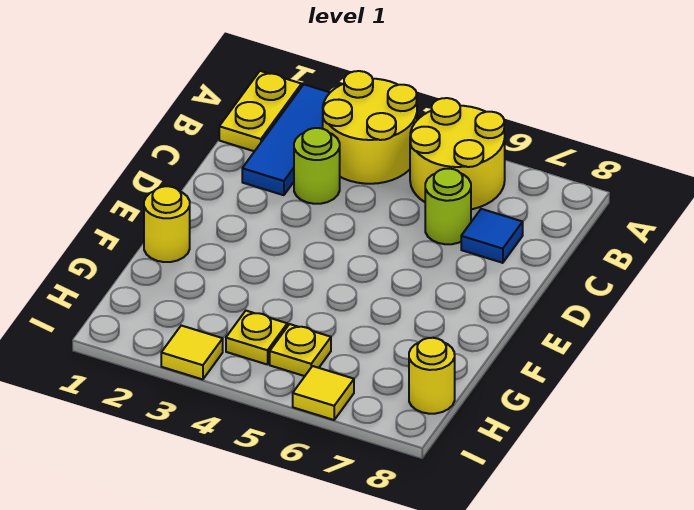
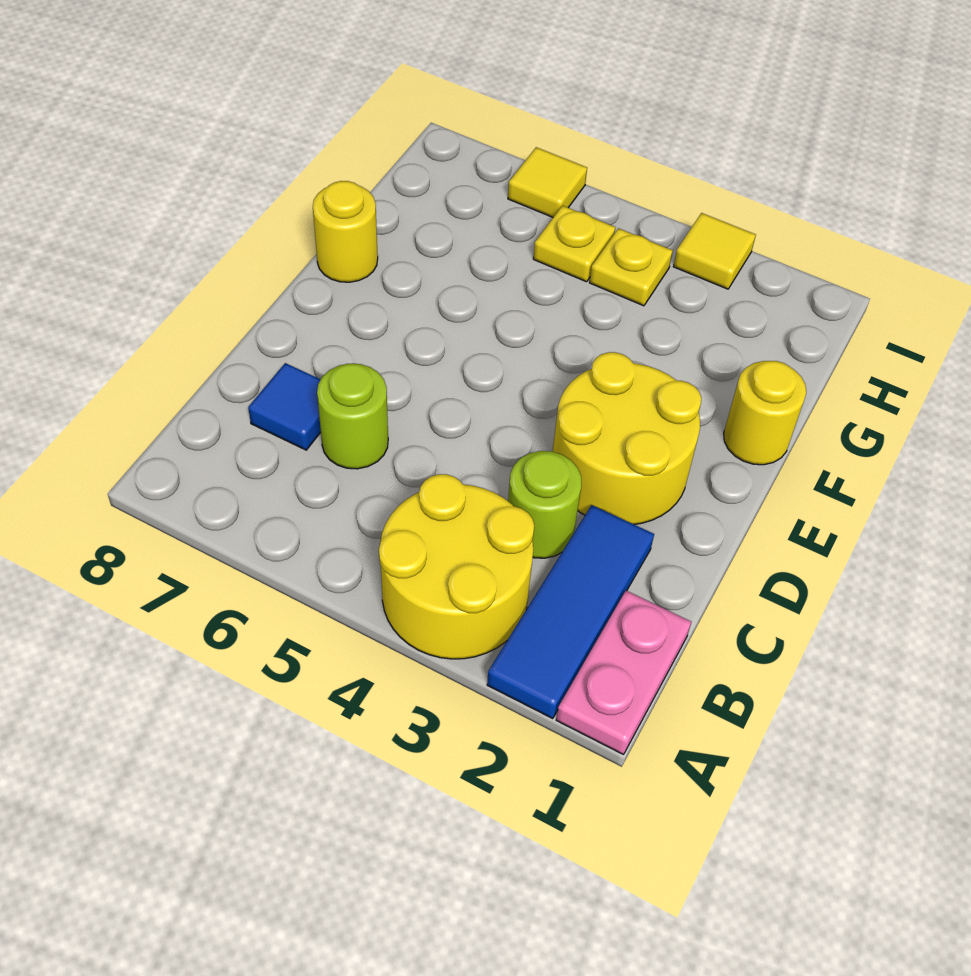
yellow 1x2 plate [219,71,302,151] -> pink 1x2 plate [556,591,691,755]
yellow 2x2 round brick [410,98,505,209] -> yellow 2x2 round brick moved to [553,352,701,525]
yellow 1x1 round brick [409,338,455,414] -> yellow 1x1 round brick moved to [313,181,378,282]

